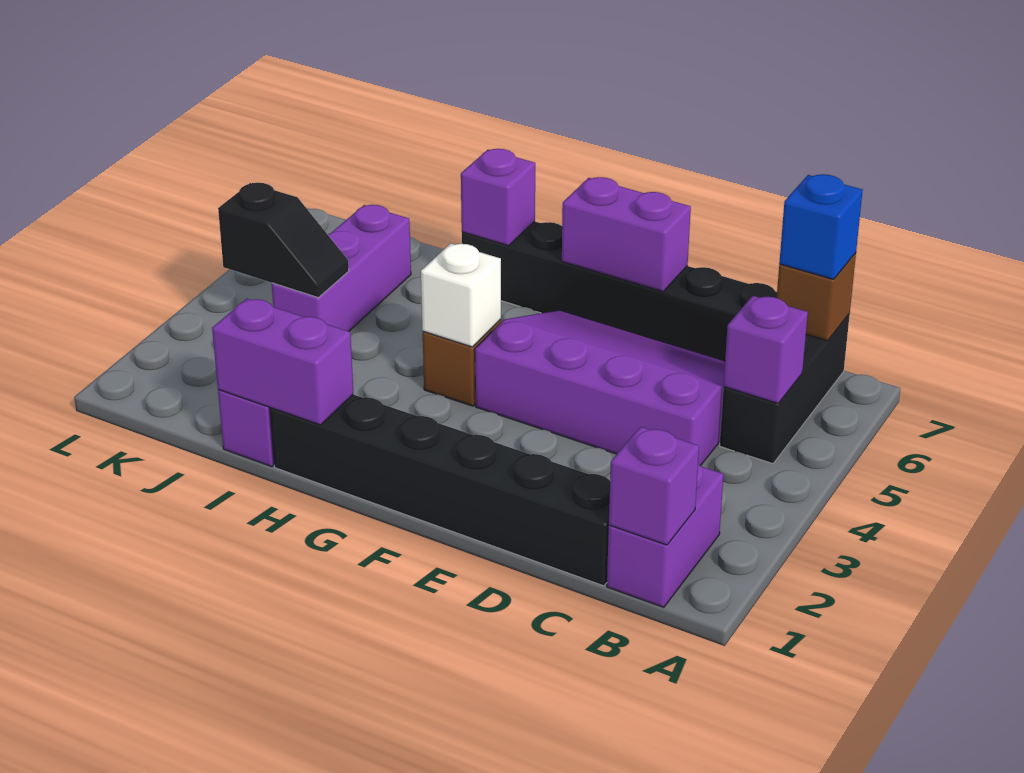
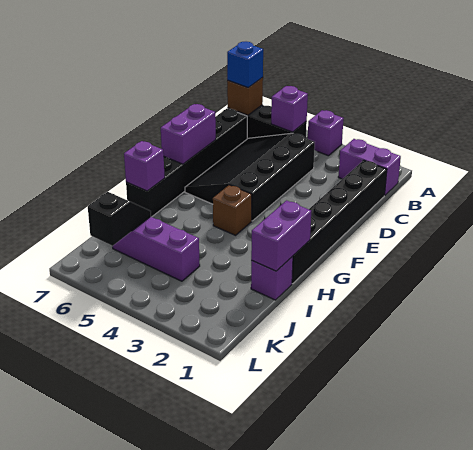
purple 1x1 brick [609,427,699,545] -> purple 1x1 brick moved to [308,110,344,156]
purple 3x4 slope [475,310,725,466] -> black 3x4 slope [185,133,315,221]
white 1x1 brick [421,243,501,347] -> none
black 1x2 slope [218,183,349,297] -> black 1x2 slope moved to [88,192,151,246]

